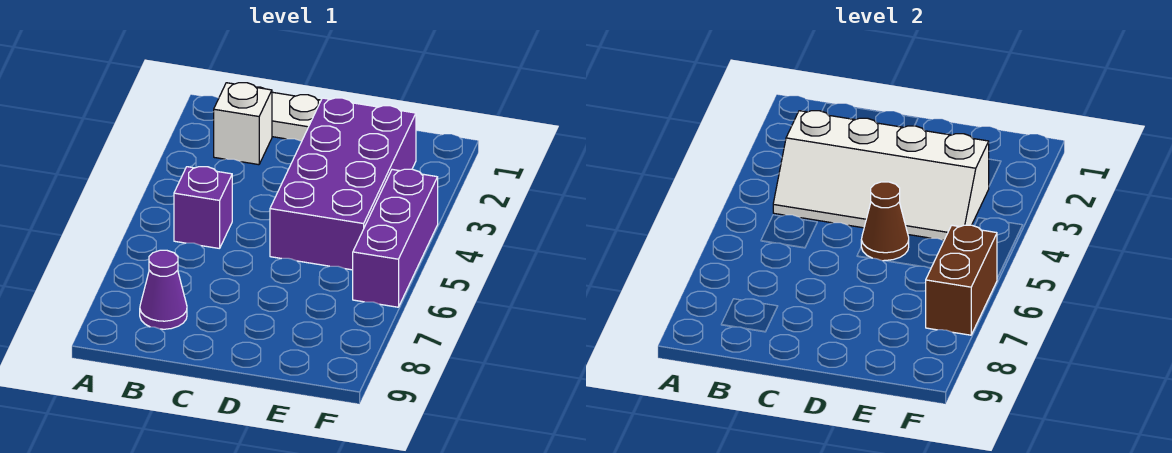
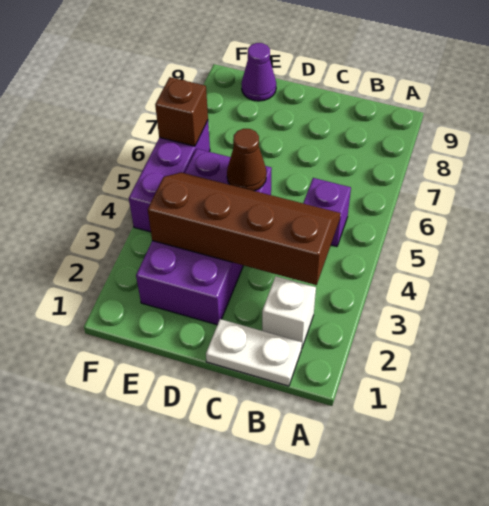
white 2x4 slope [773,111,989,240] -> brown 2x4 slope [148,172,341,285]
purple 1x1 cone [140,250,187,329] -> purple 1x1 cone moved to [241,43,276,101]
brown 1x2 brick [926,225,997,335] -> brown 1x1 brick [155,77,208,146]

